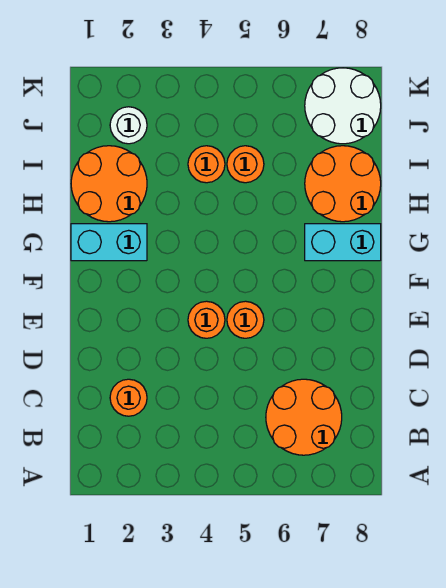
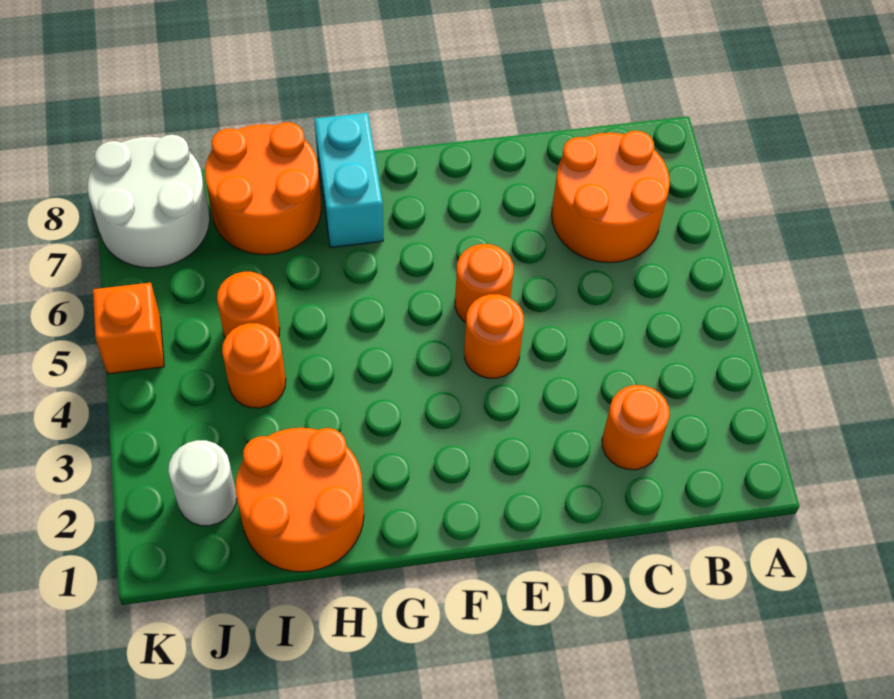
cyan 1x2 brick [71,224,147,261] -> none
none -> orange 1x1 brick [93,283,164,374]

